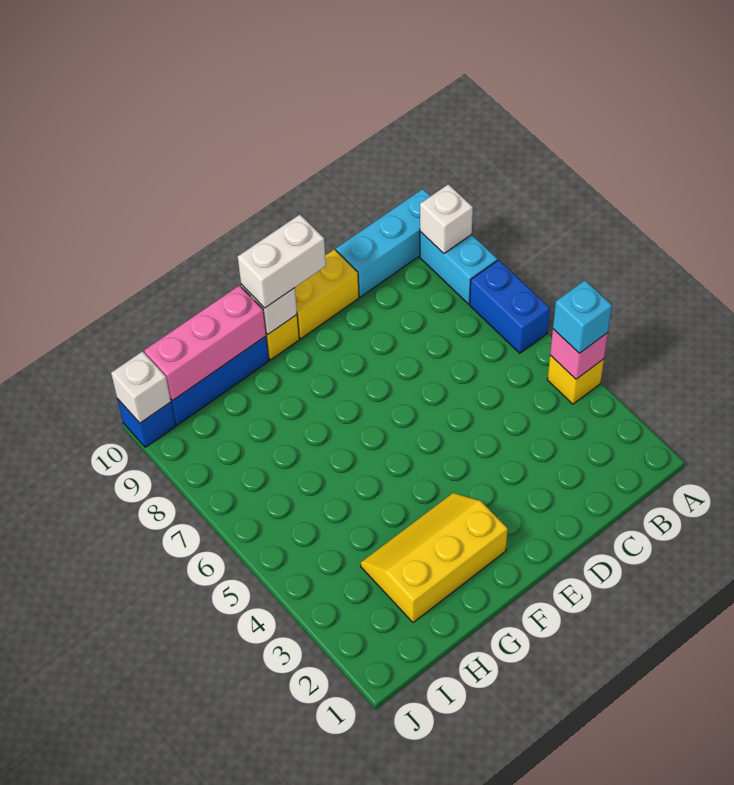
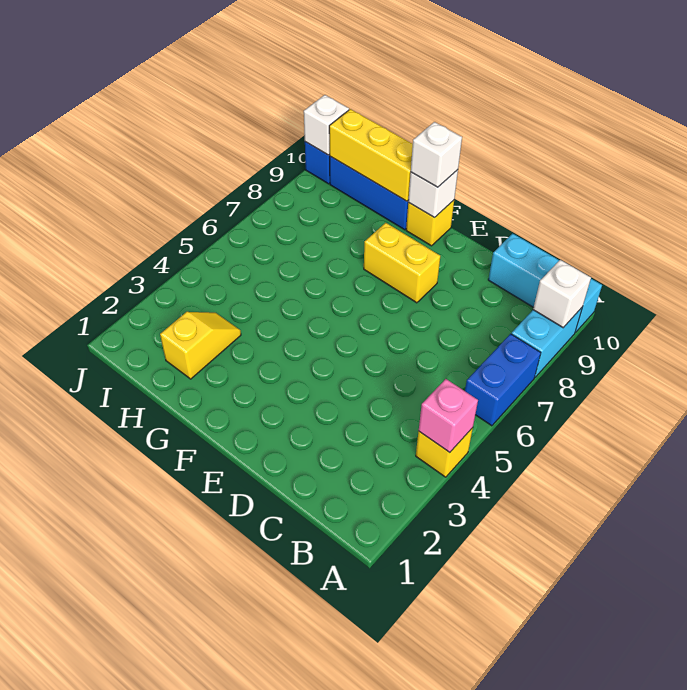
cyan 1x1 brick [553,280,612,353] -> none
yellow 1x2 brick [295,249,359,339] -> yellow 1x2 brick moved to [364,223,440,303]
white 1x2 brick [238,215,326,308] -> white 1x1 brick [411,122,462,187]
yellow 2x3 slope [360,493,508,623] -> yellow 1x2 slope [160,312,241,379]
pink 1x3 brick [144,286,266,401] -> yellow 1x3 brick [329,109,413,201]

